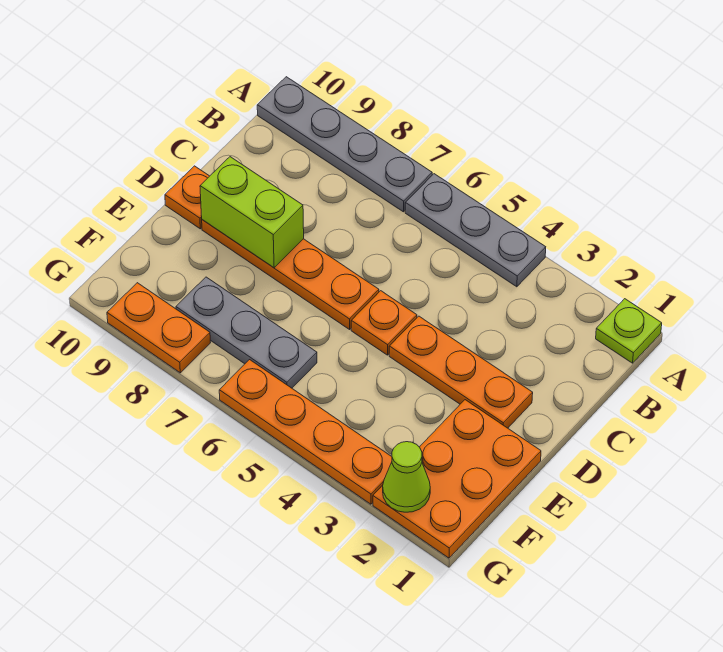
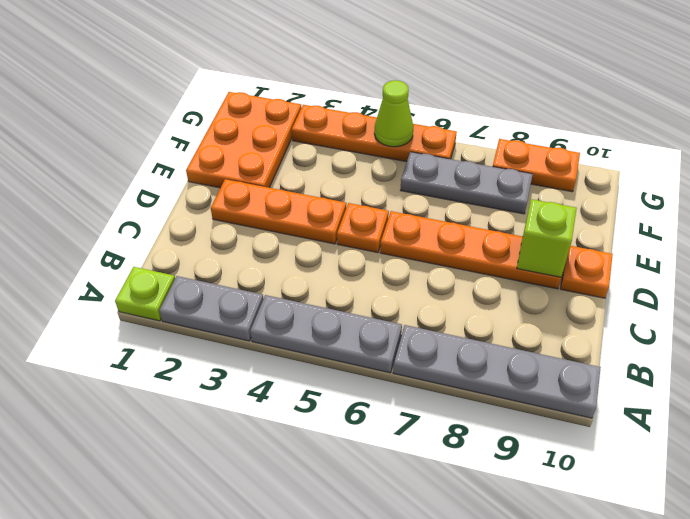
none -> grey 1x2 plate [159,276,263,341]
lime 1x2 brick [200,157,304,268] -> lime 1x1 brick [517,199,577,277]
lime 1x1 cone [383,442,430,512] -> lime 1x1 cone moved to [374,80,414,147]

